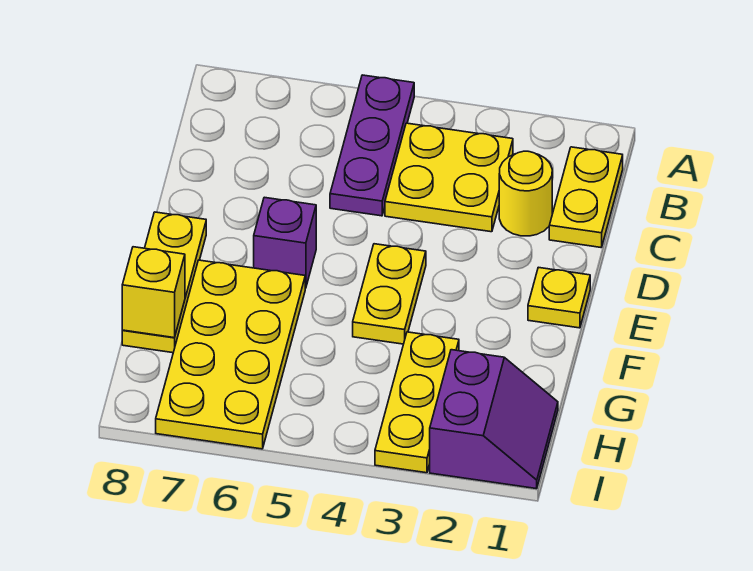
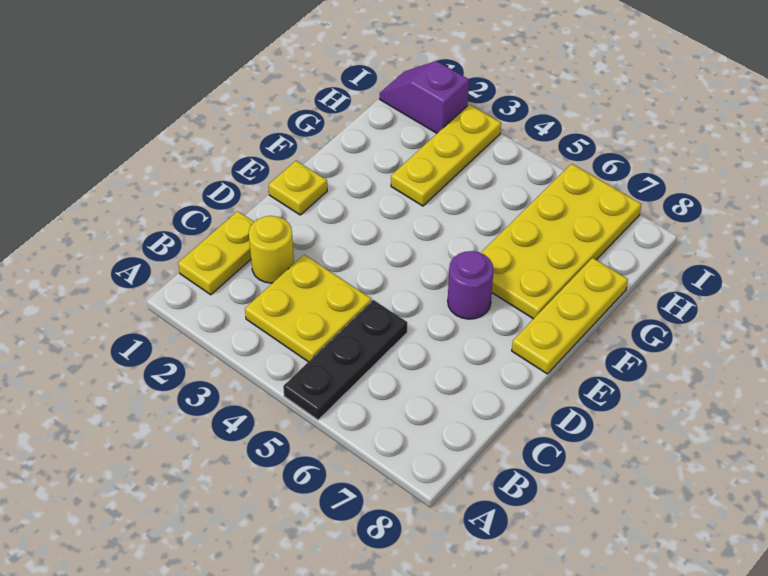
purple 1x3 plate [330,75,414,216] -> black 1x3 plate [283,300,407,420]
yellow 1x2 plate [353,244,426,344] -> none
purple 1x1 brick [254,197,316,288] -> purple 1x1 round brick [448,251,494,319]
yellow 1x1 brick [122,247,185,338] -> none
purple 2x2 slope [430,350,558,489] -> purple 1x2 slope [380,61,469,133]

